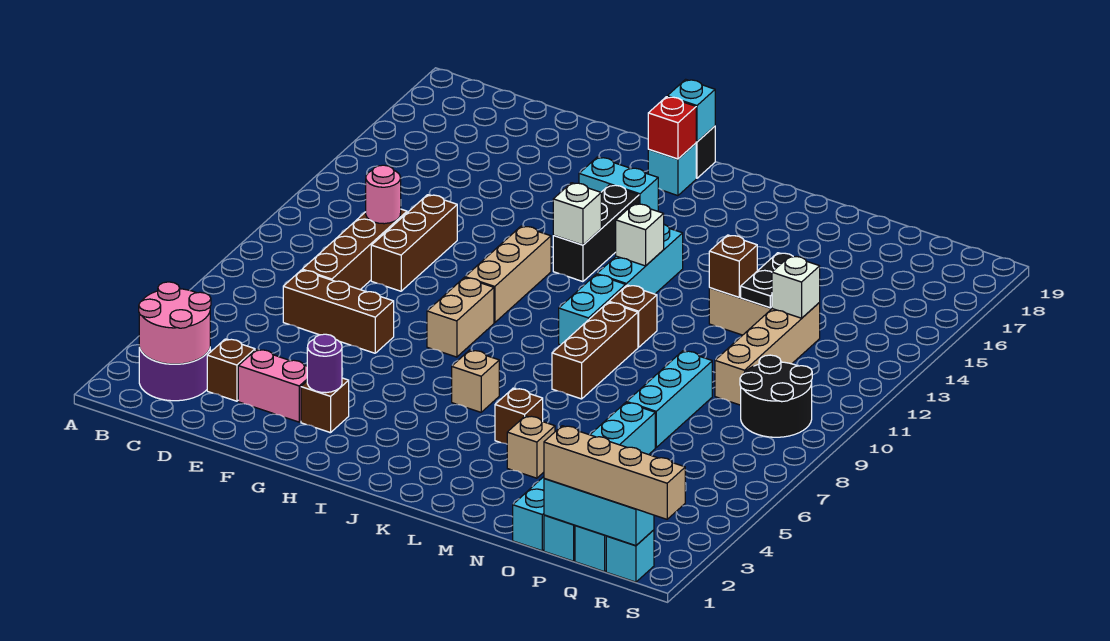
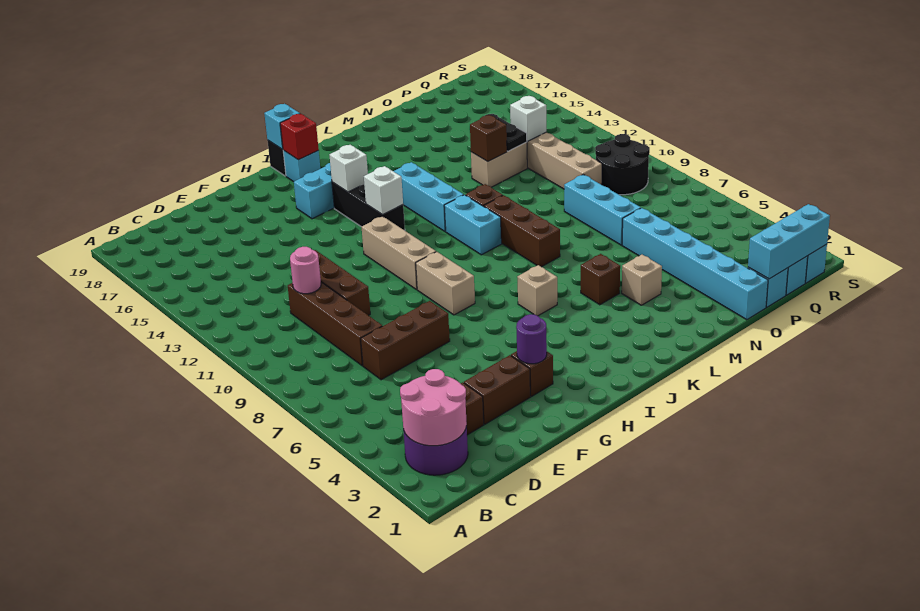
pink 1x2 brick [238,349,307,422] -> brown 1x2 brick [464,355,530,424]
white 1x1 brick [616,204,664,266] -> white 1x1 brick moved to [330,145,368,192]
tan 1x4 brick [544,426,685,519] -> none

